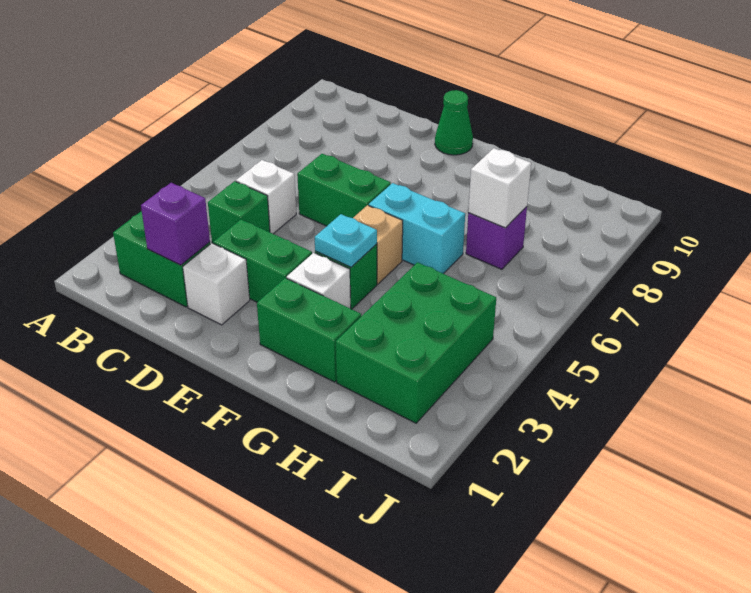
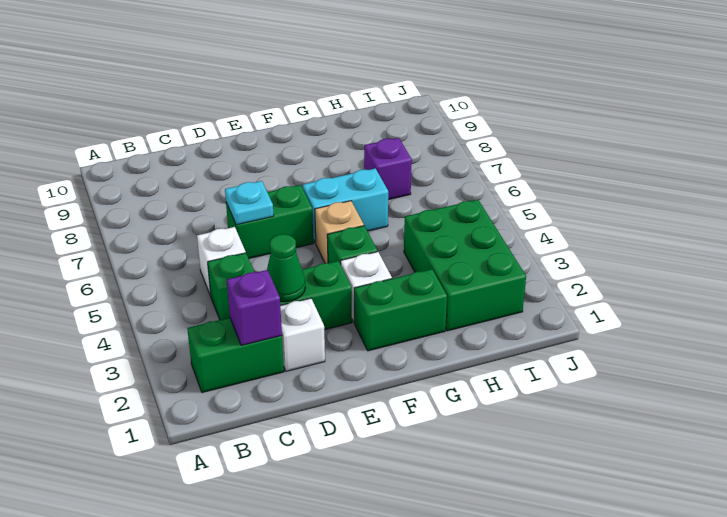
green 1x1 cone [435,90,473,155] -> green 1x1 cone moved to [267,234,305,302]
cyan 1x1 plate [315,214,377,267] -> cyan 1x1 plate moved to [225,181,274,225]
white 1x1 brick [468,148,531,228] -> none

